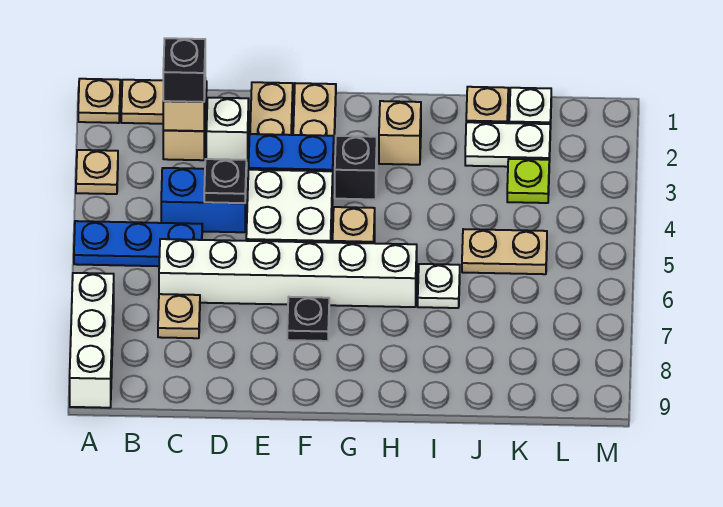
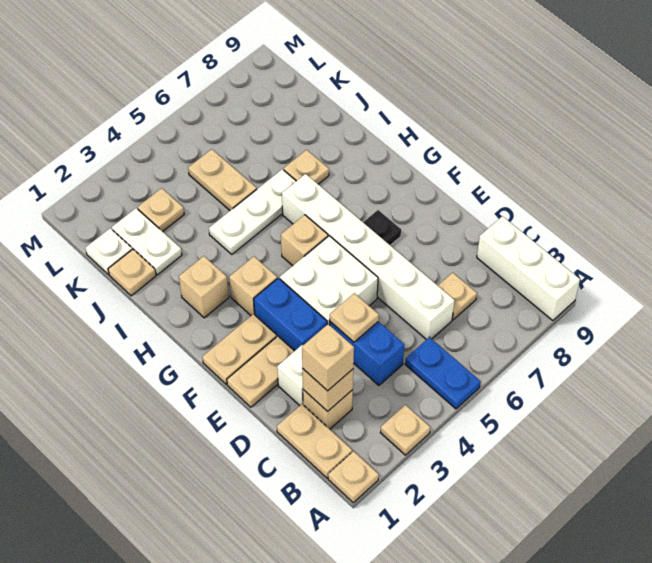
blue 1x3 plate [74,221,202,266] -> blue 1x2 plate [405,337,480,409]
white 1x3 brick [70,273,114,408] -> white 1x3 brick turned to [477,216,580,321]
black 1x1 brick [163,38,205,102] -> tan 1x1 brick [302,324,354,391]
black 1x1 plate [204,159,246,203] -> tan 1x1 plate [330,293,379,342]
black 1x1 brick [335,136,377,199] -> tan 1x1 brick [229,257,277,315]
white 1x1 plate [418,264,460,308] -> white 1x3 plate [209,169,296,254]
none -> tan 1x1 plate [283,150,329,184]
lime 1x1 plate [507,159,549,203] -> tan 1x1 plate [137,188,184,232]

